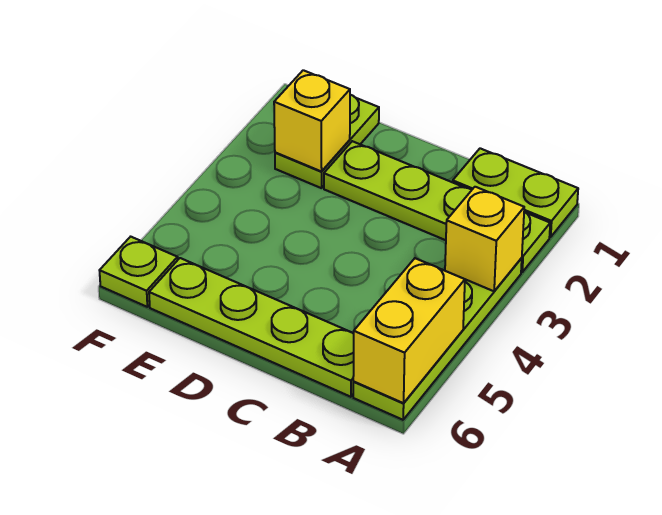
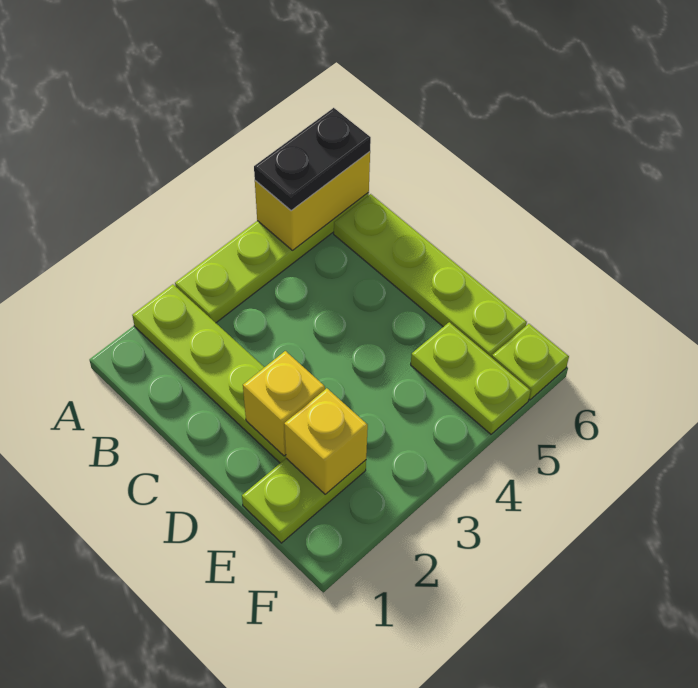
lime 1x2 plate [453,148,578,237] -> lime 1x2 plate moved to [411,322,530,434]
yellow 1x1 brick [445,187,524,291] -> yellow 1x1 brick moved to [243,351,325,456]
none -> black 1x2 plate [254,108,371,211]

